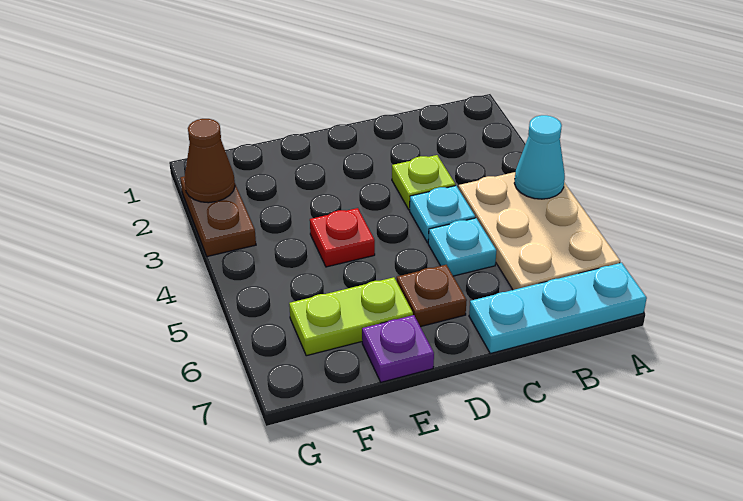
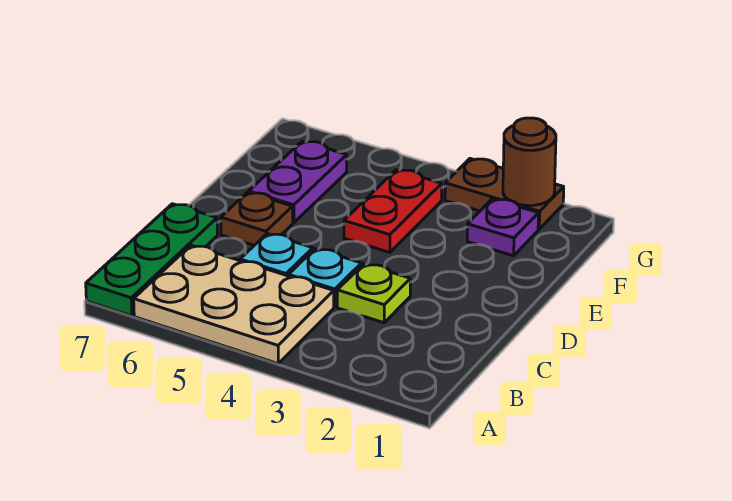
cyan 1x1 cone [514,115,565,199] -> none
cyan 1x3 plate [469,263,647,354] -> green 1x3 plate [86,204,217,316]
red 1x1 plate [310,208,375,267] -> red 1x2 plate [344,170,442,253]
lime 1x2 plate [289,277,413,356] -> purple 1x2 plate [249,141,347,223]
purple 1x1 plate [362,315,434,382] -> purple 1x1 plate moved to [467,199,539,256]
brown 1x1 cone [184,119,235,203] -> brown 1x1 round brick [503,118,556,206]

